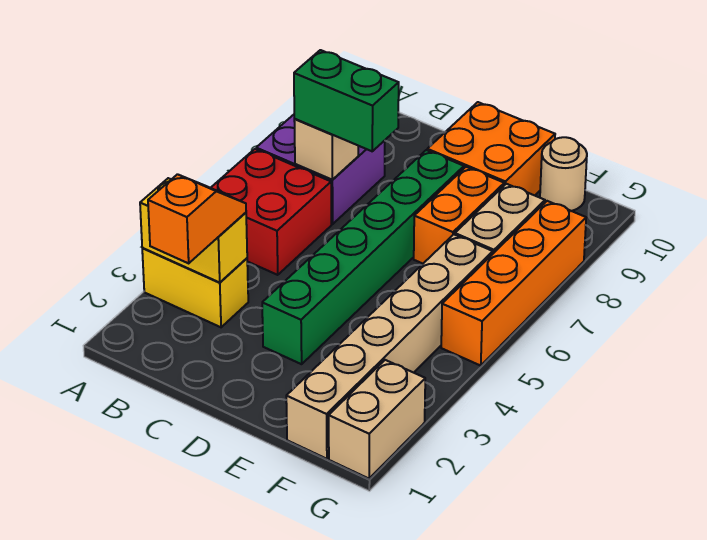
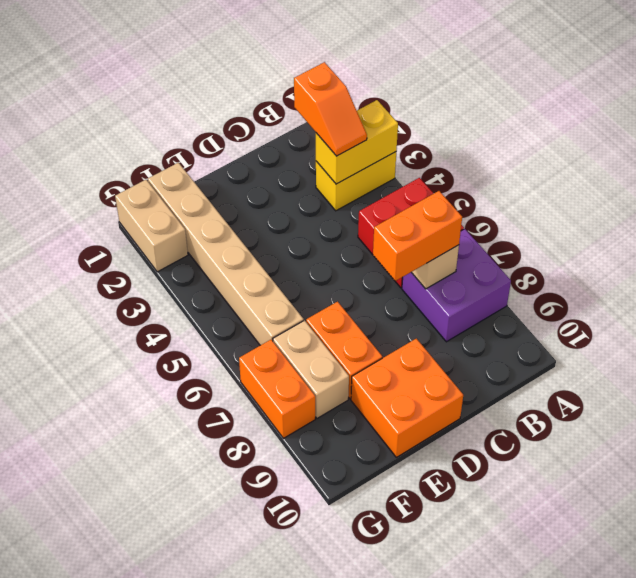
green 1x2 brick [294,50,399,151] -> orange 1x2 brick [373,191,462,281]
green 1x6 brick [262,150,464,364] -> none
tan 1x1 round brick [540,137,587,211] -> none
orange 1x4 brick [441,201,586,366] -> orange 1x2 brick [239,340,315,438]

